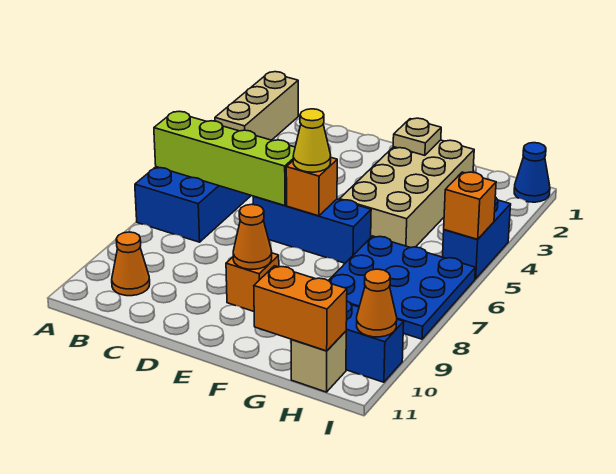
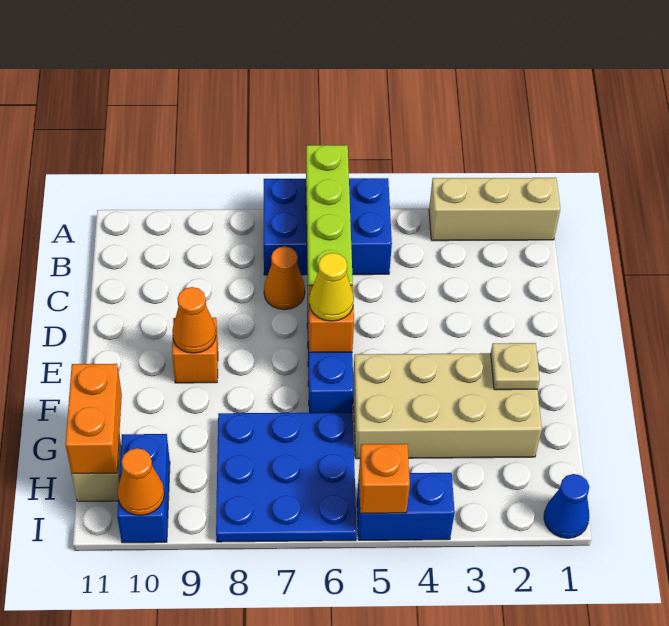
orange 1x1 cone [112,232,150,296] -> orange 1x1 cone moved to [264,246,305,310]

